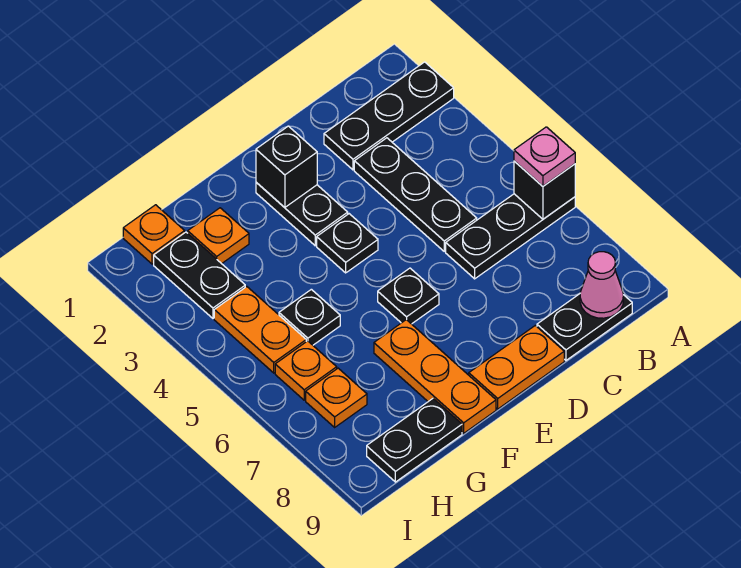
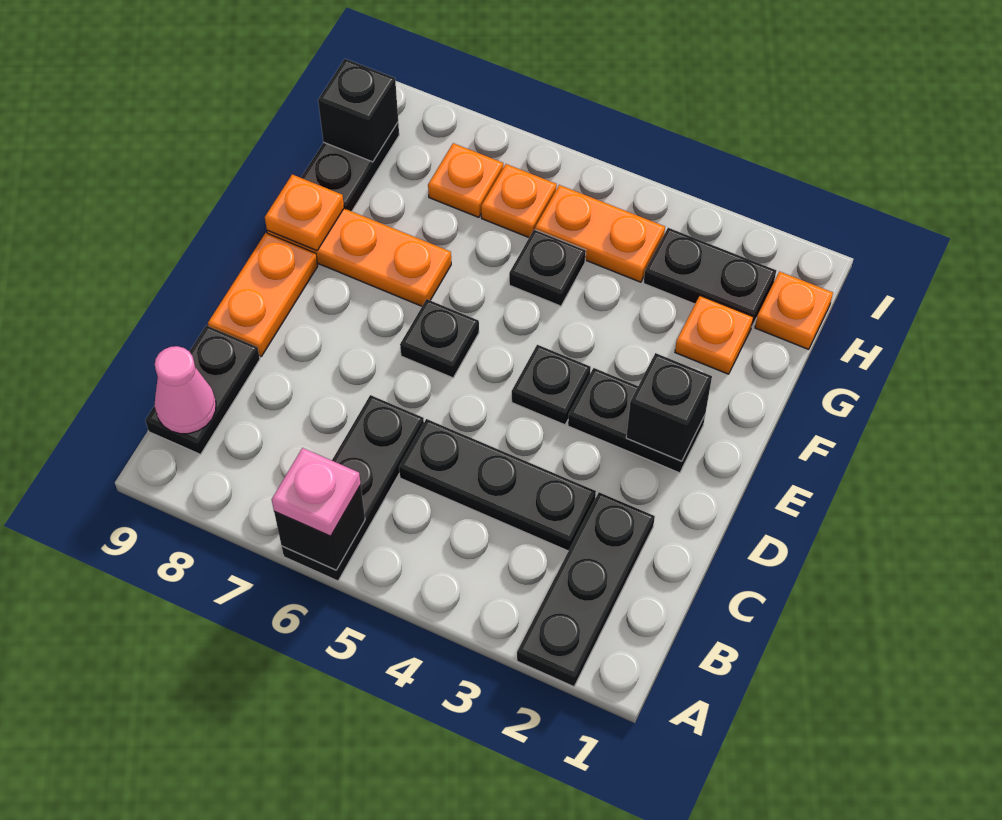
none -> orange 1x1 plate [265,174,344,251]
none -> black 1x1 brick [318,59,398,162]

